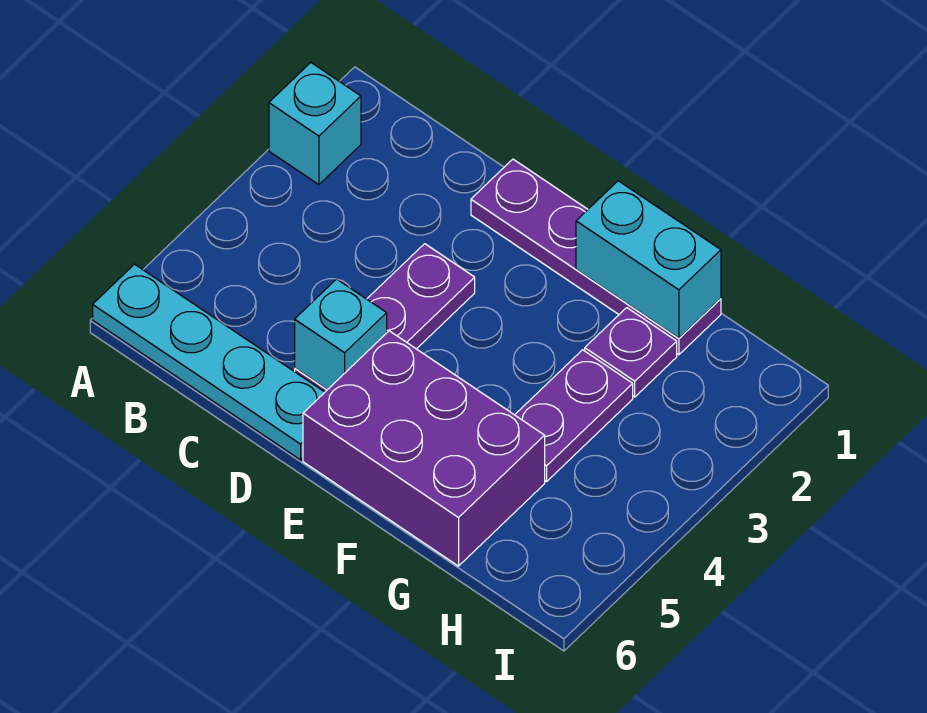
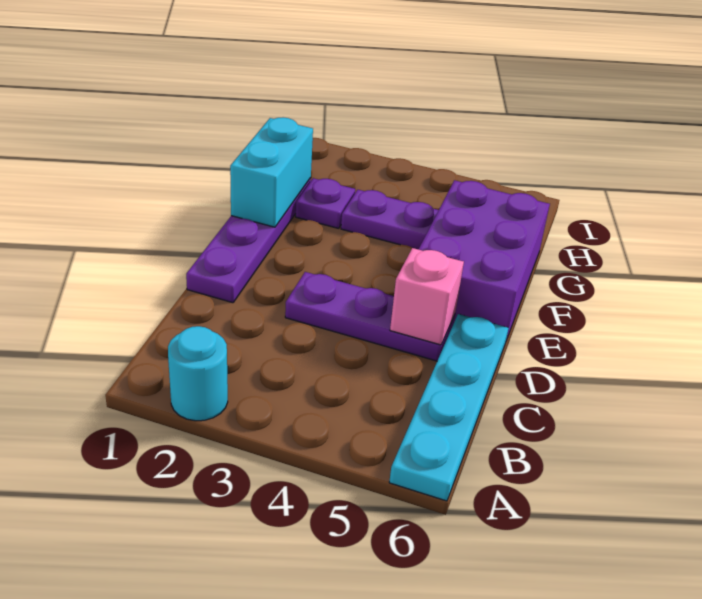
cyan 1x1 brick [269,63,361,185] -> cyan 1x1 round brick [168,326,228,421]
cyan 1x1 brick [295,279,387,390] -> pink 1x1 brick [390,248,464,345]

